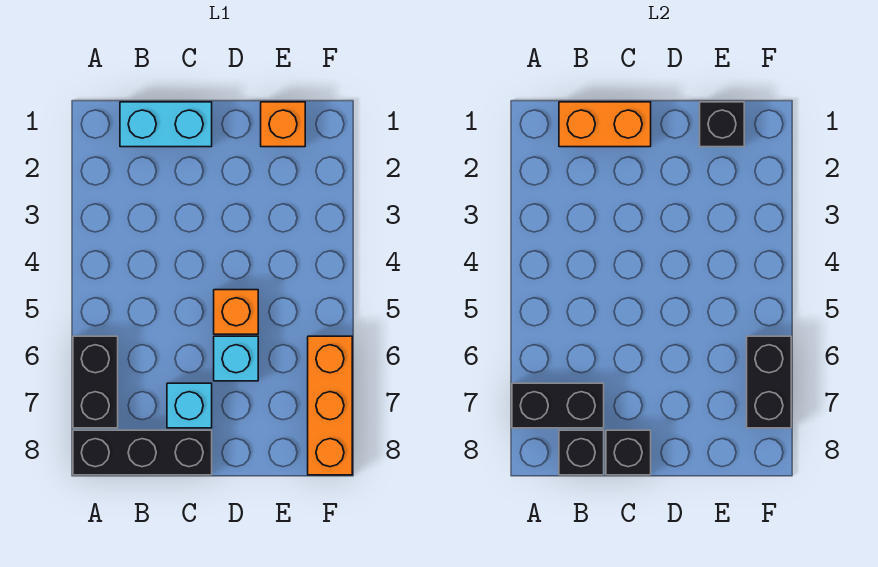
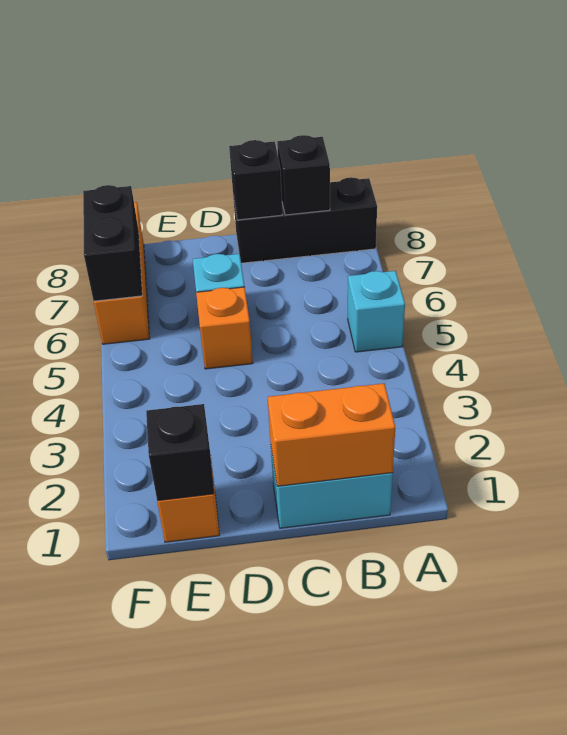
black 1x2 brick [73,336,118,428] -> none
black 1x2 brick [512,383,604,428] -> none
cyan 1x1 brick [167,383,212,428] -> cyan 1x1 brick moved to [348,271,405,352]

